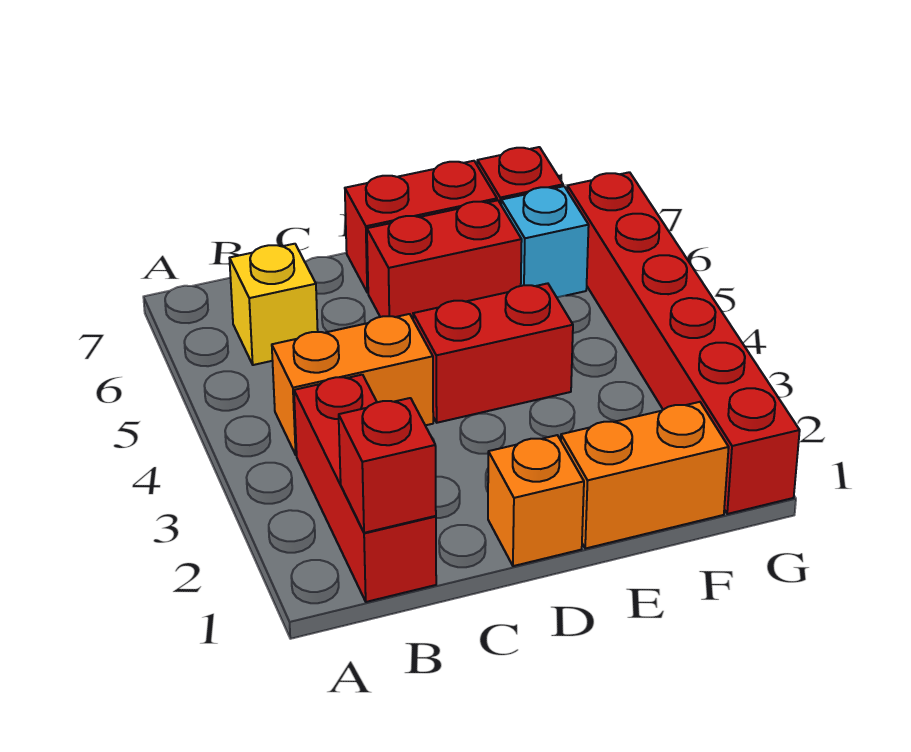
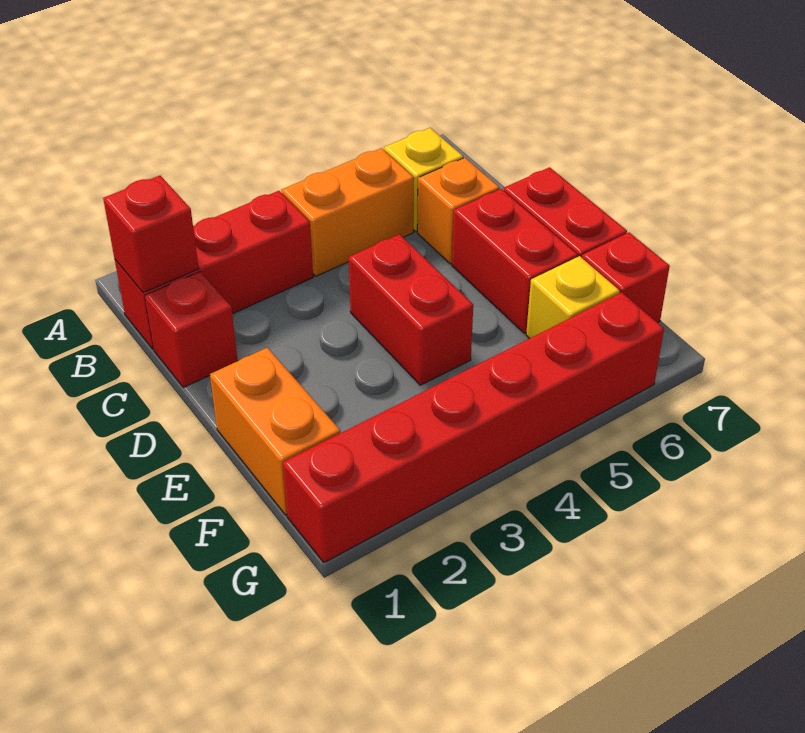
orange 1x2 brick [272,314,433,455] -> orange 1x2 brick turned to [282,148,414,276]
none -> red 1x1 brick [145,271,238,387]
orange 1x1 brick [488,435,584,566] -> orange 1x1 brick moved to [417,158,500,264]
cyan 1x1 brick [501,186,589,297] -> yellow 1x1 brick [526,256,620,339]

